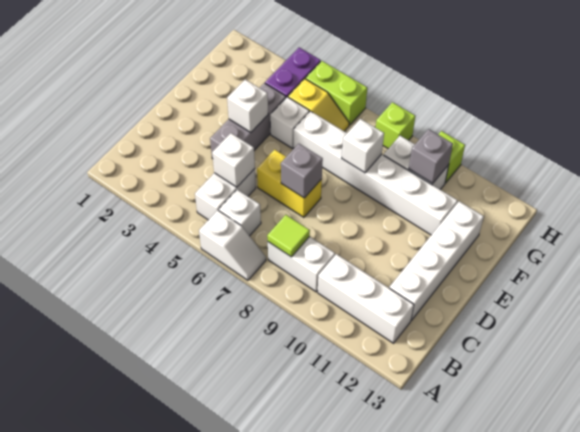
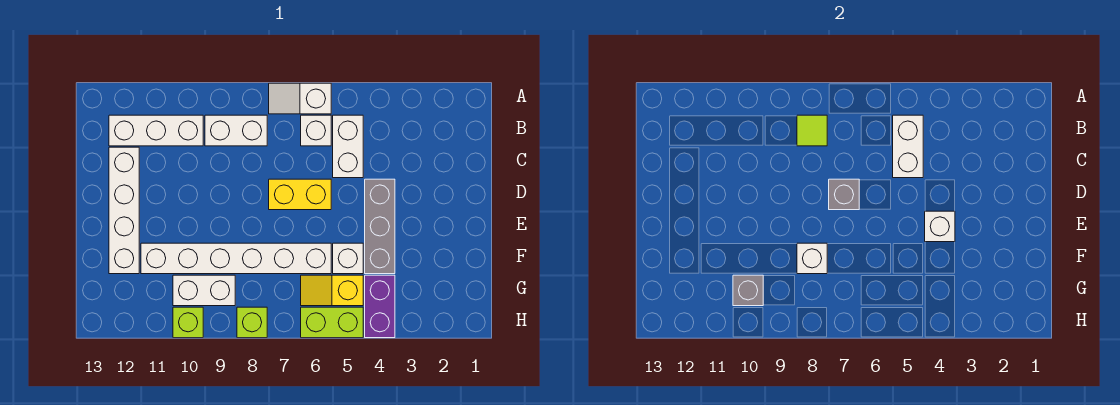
white 1x1 brick [212,133,255,187] -> white 1x2 brick [893,115,923,178]

